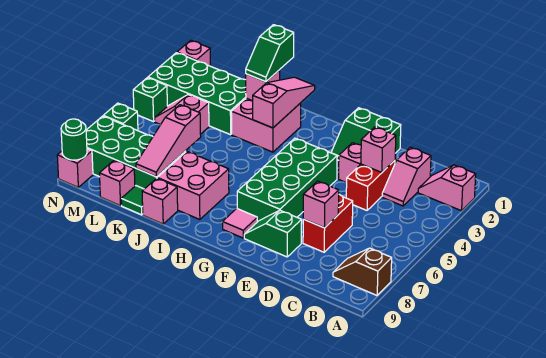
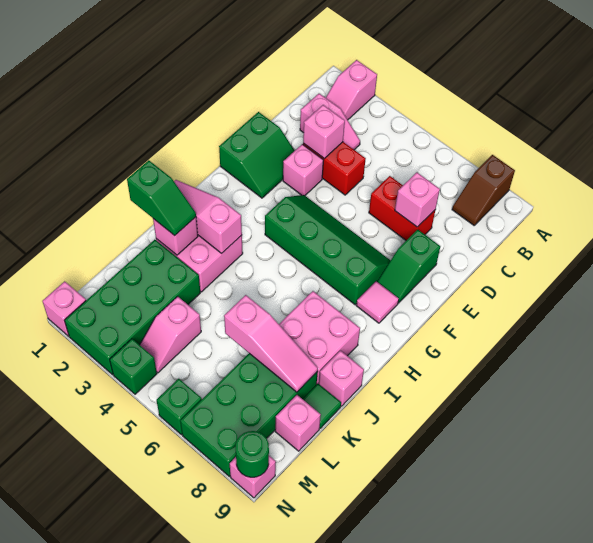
green 2x4 brick [237,138,337,222] -> green 2x4 slope [265,195,391,305]

